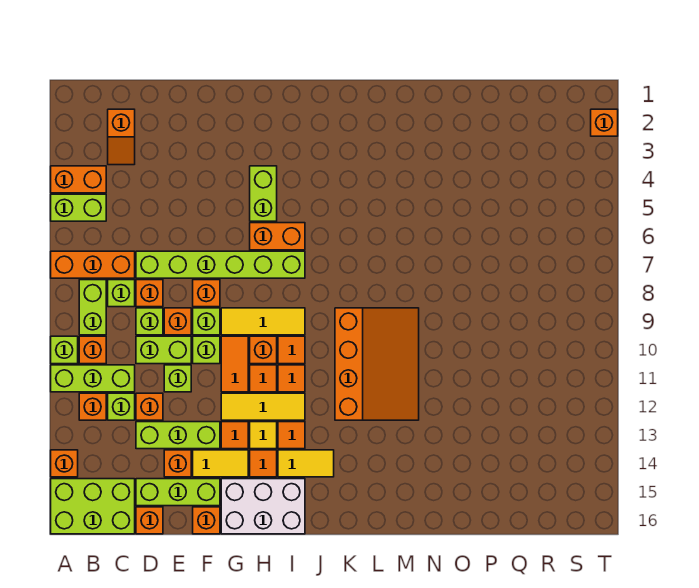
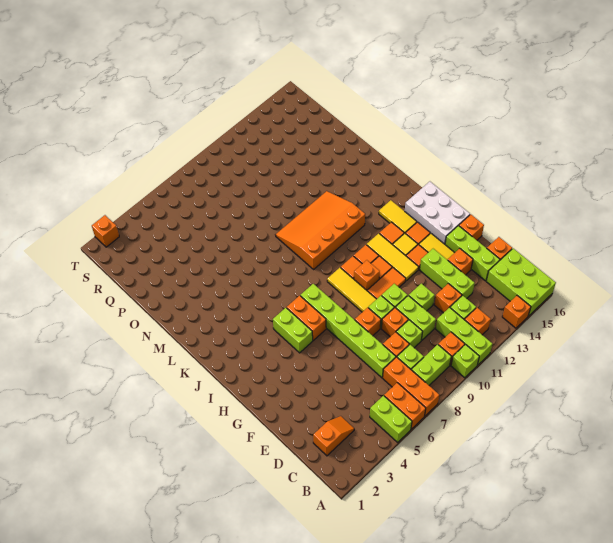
orange 1x2 brick [51,166,106,193] -> orange 1x2 brick moved to [384,383,426,429]
lime 1x2 brick [250,166,277,221] -> lime 1x2 brick turned to [273,308,313,353]

